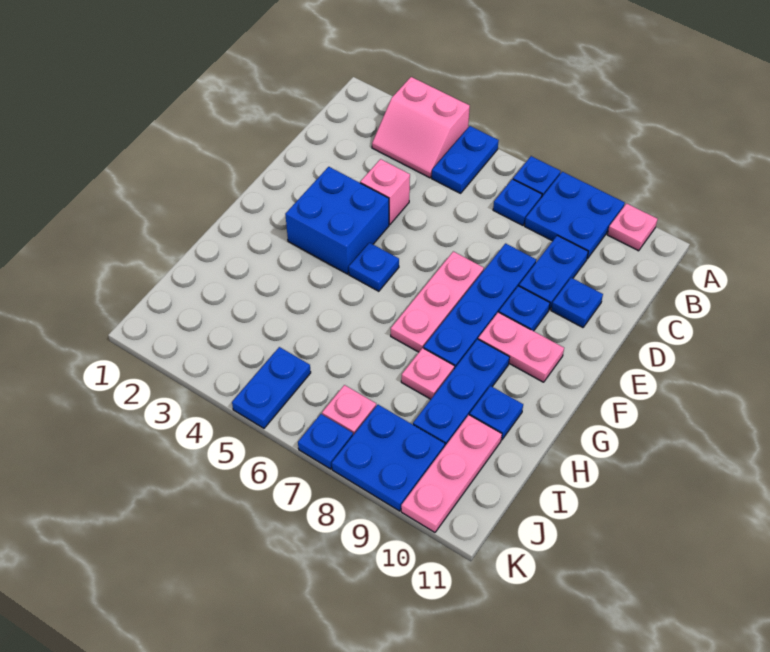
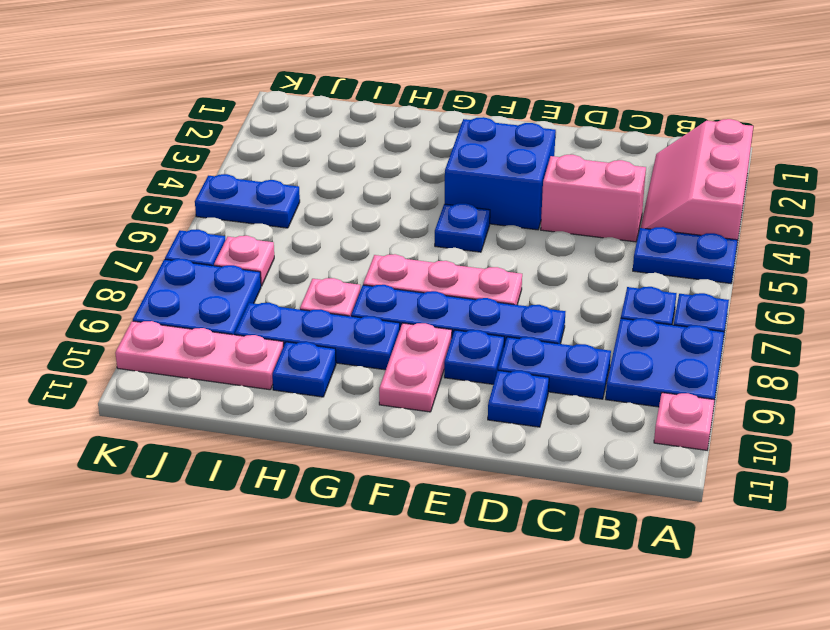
pink 2x2 slope [372,77,470,178] -> pink 2x3 slope [641,119,753,243]
pink 1x1 brick [360,159,410,225] -> pink 1x2 brick [541,155,646,242]

